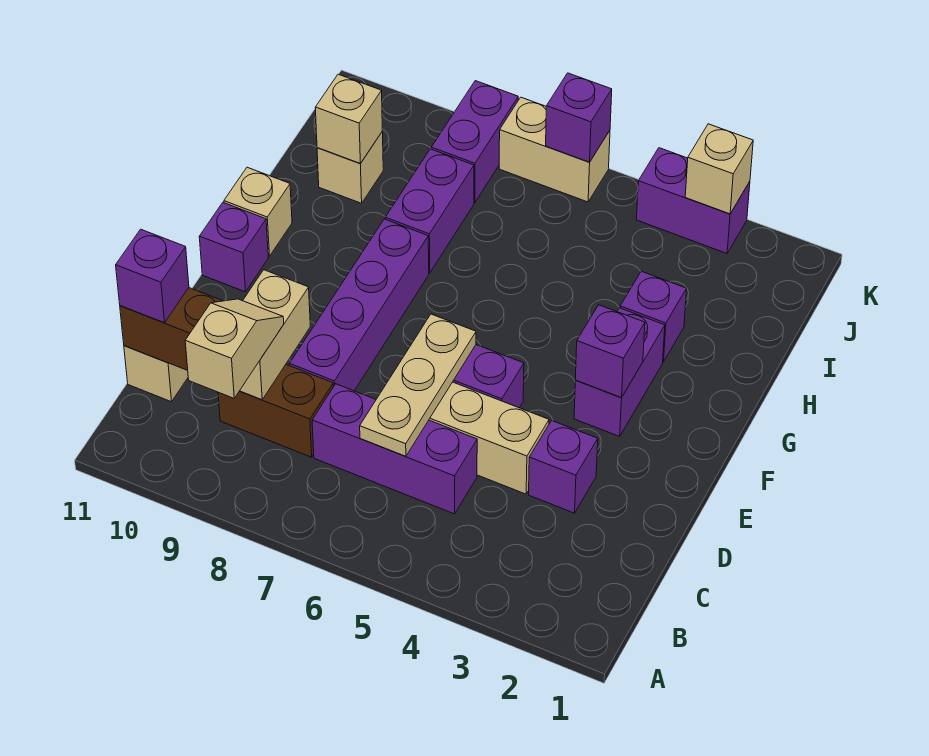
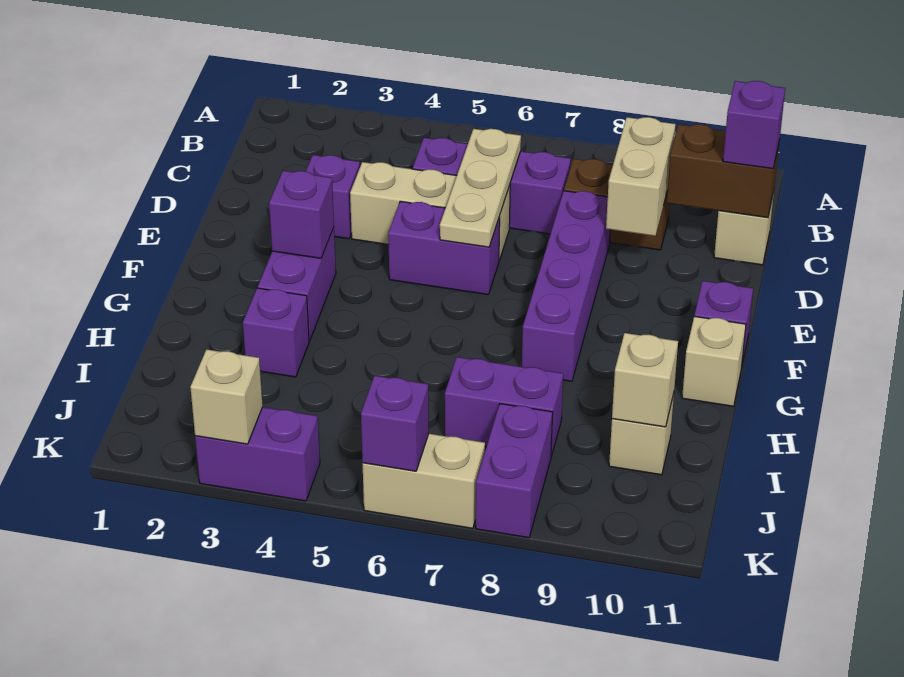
tan 1x2 slope [185,299,284,398] -> none
purple 1x2 brick [385,149,474,273] -> purple 1x2 brick turned to [445,357,563,457]

